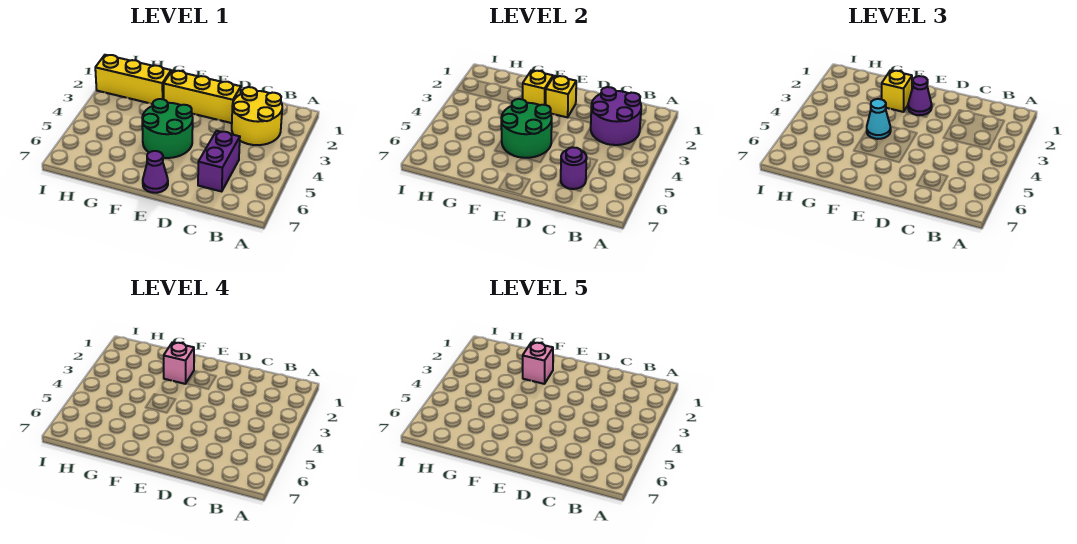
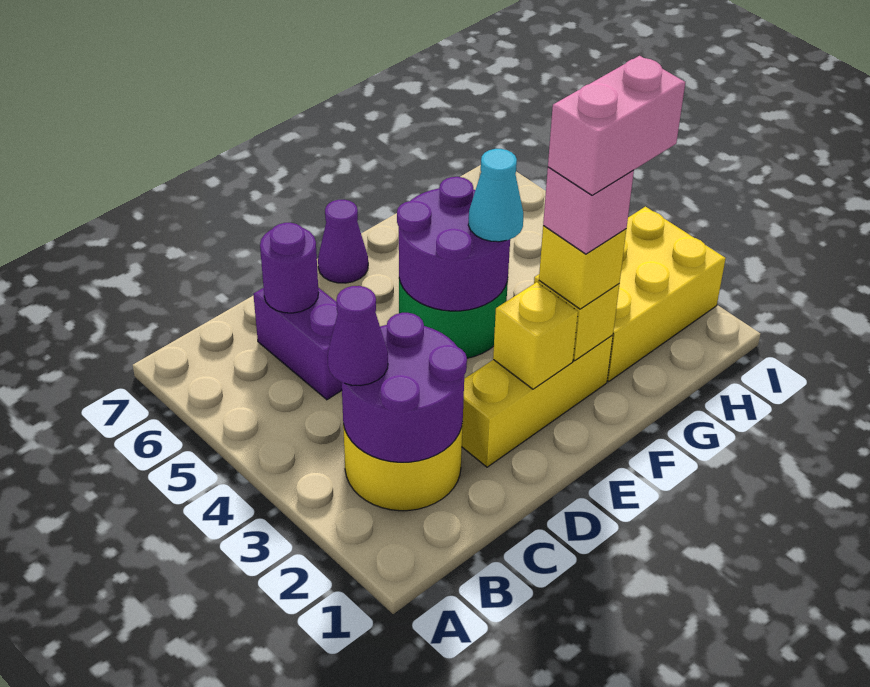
purple 1x1 cone [908,76,932,115] -> purple 1x1 cone moved to [328,286,388,386]
green 2x2 round brick [501,99,552,158] -> purple 2x2 round brick [397,177,510,311]
pink 1x1 brick [523,342,553,384] -> pink 1x2 brick [548,56,685,195]
yellow 1x3 brick [95,55,171,104] -> yellow 2x3 brick [534,207,726,381]

